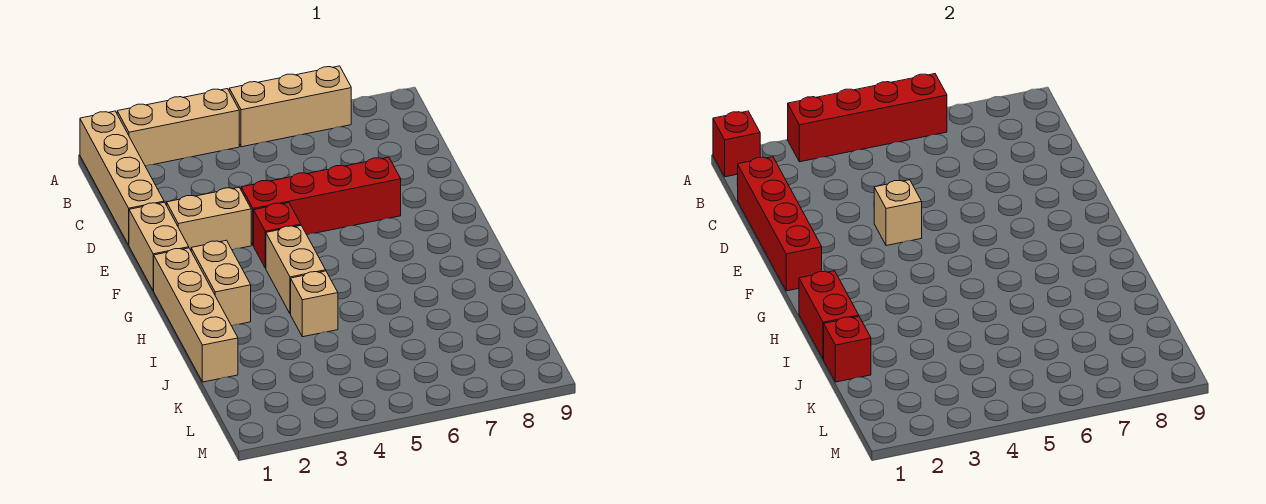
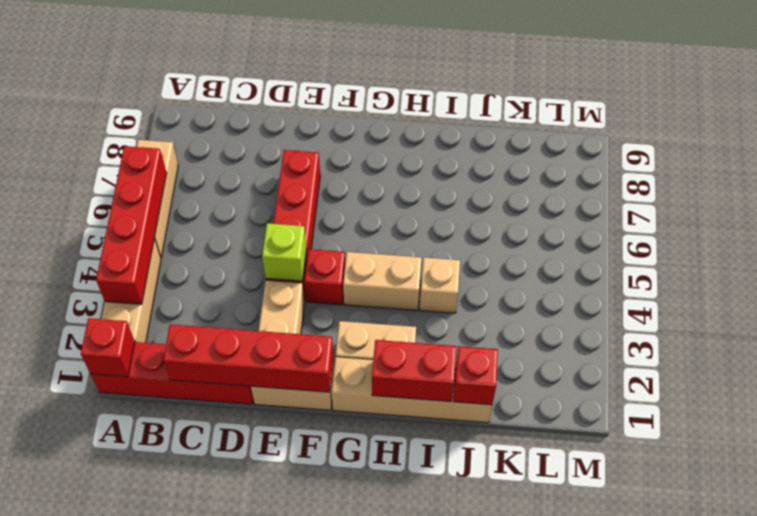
tan 1x4 brick [80,111,164,245] -> red 1x4 brick [91,342,254,404]
tan 1x1 brick [874,180,922,246] -> lime 1x1 brick [262,223,307,281]

